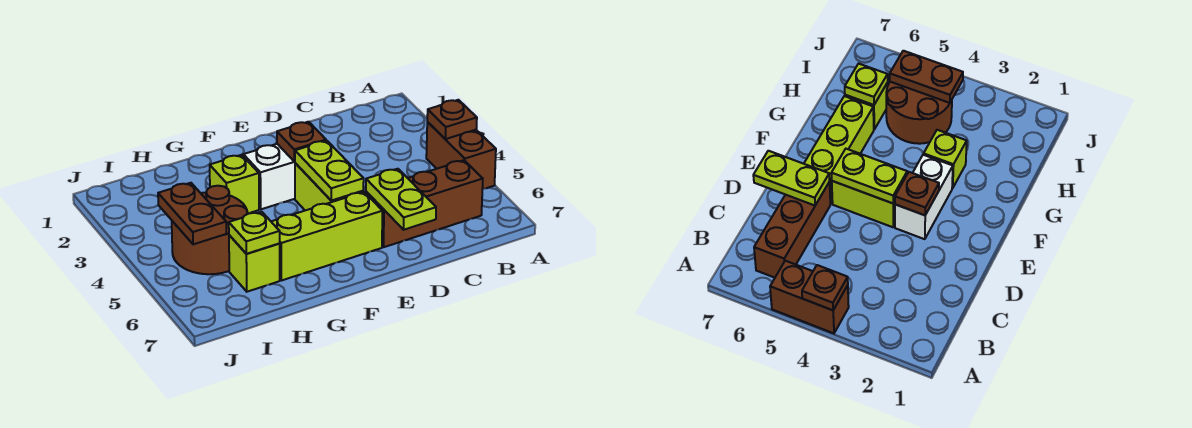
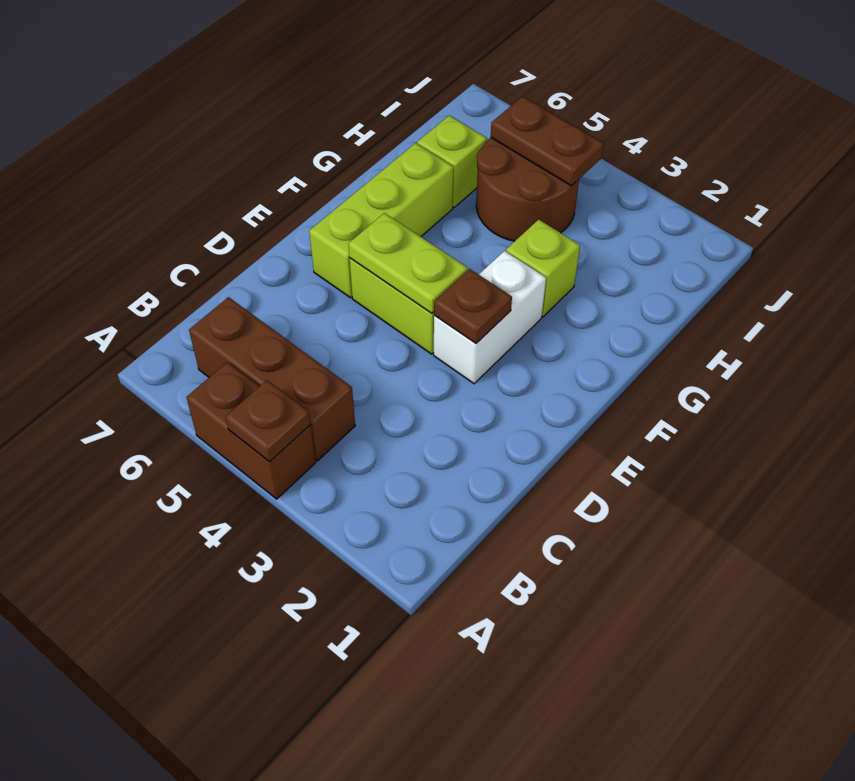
brown 1x3 brick [366,160,483,247] -> brown 1x3 brick turned to [189,297,355,461]
lime 1x2 plate [366,169,436,230] -> none
lime 1x1 plate [229,212,280,254] -> none

